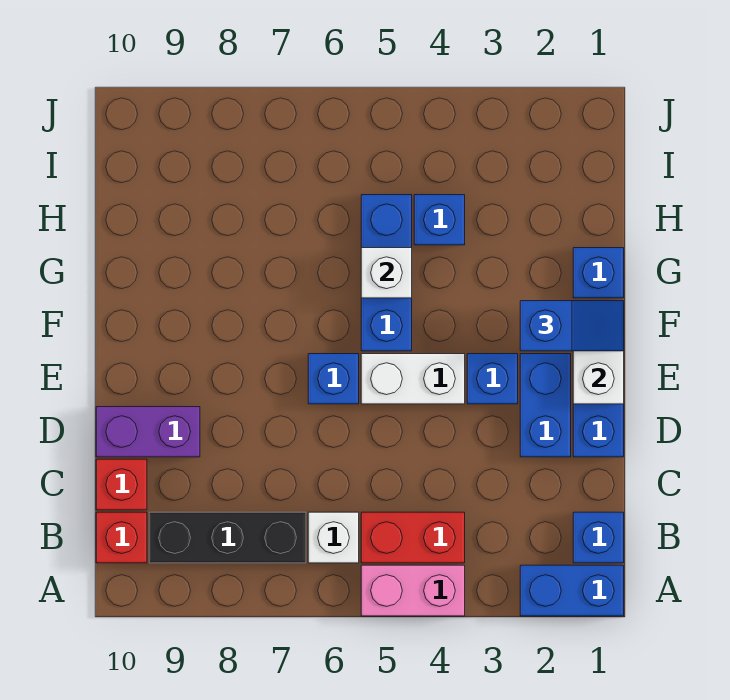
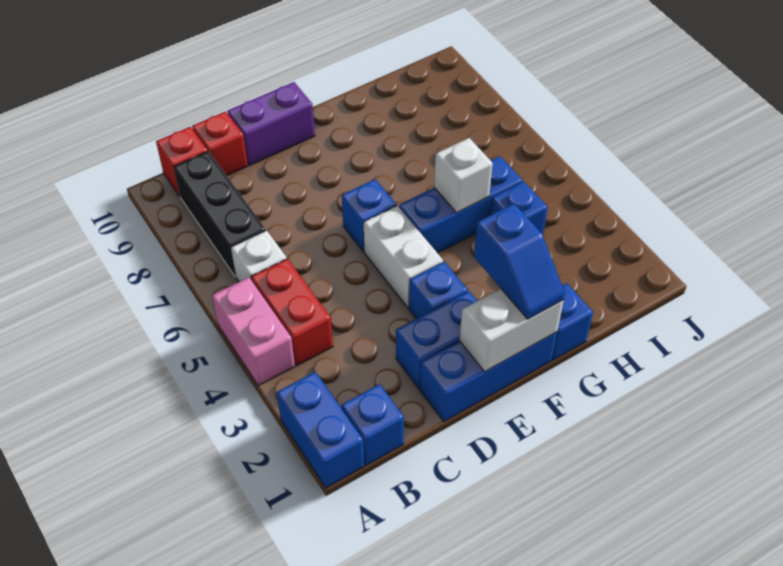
purple 1x2 brick [96,407,200,457] -> purple 1x2 brick turned to [227,82,315,165]

